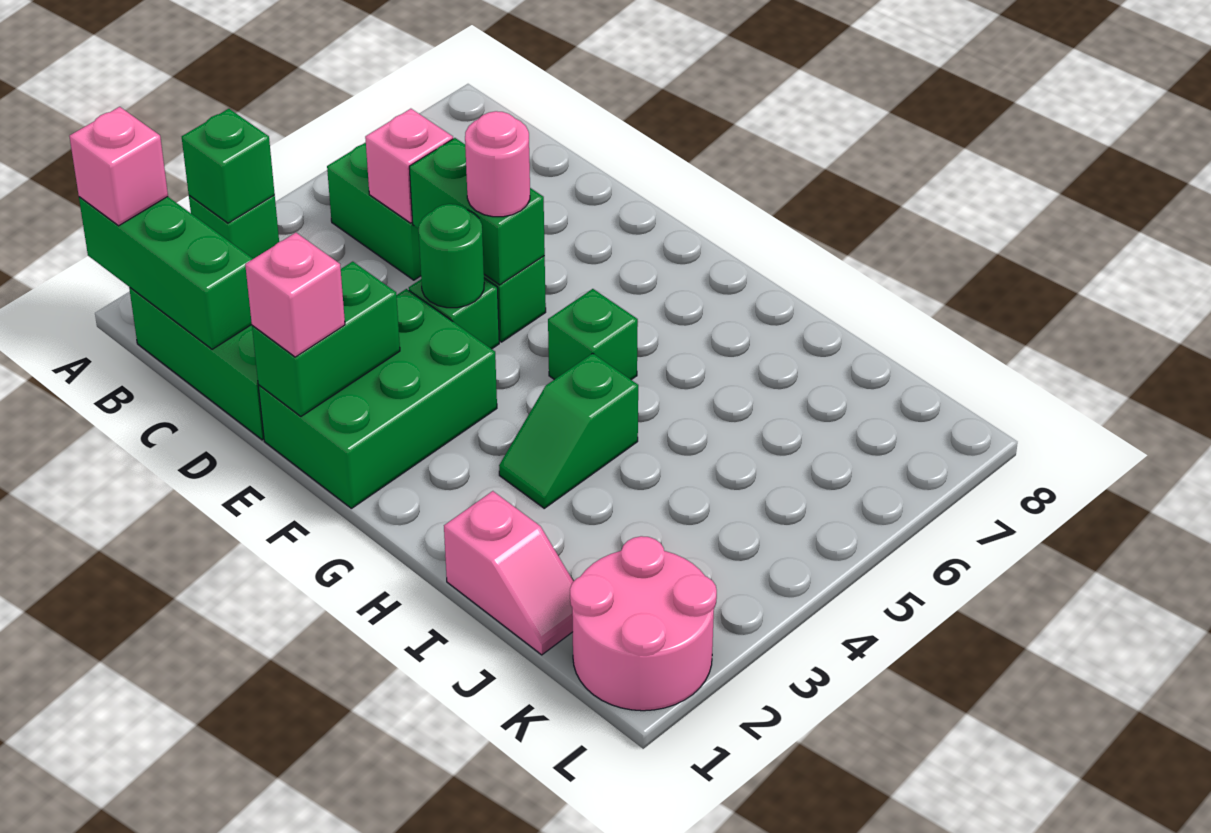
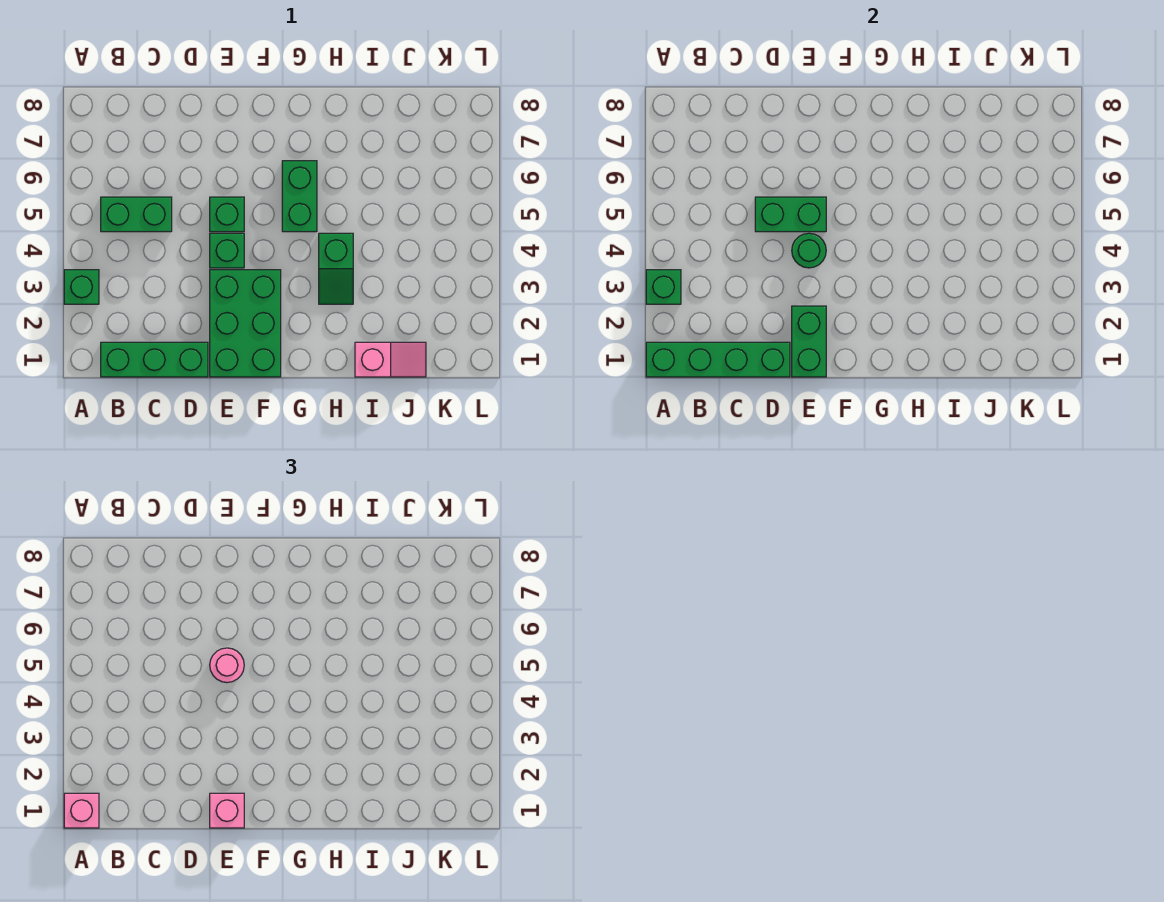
green 1x3 brick [79,197,253,349] -> green 1x4 brick [646,342,790,377]
pink 1x1 brick [365,109,453,223] -> none
green 1x1 brick [548,289,638,380] -> green 1x2 brick [282,161,317,232]
pink 2x2 round brick [570,536,717,711] -> none

